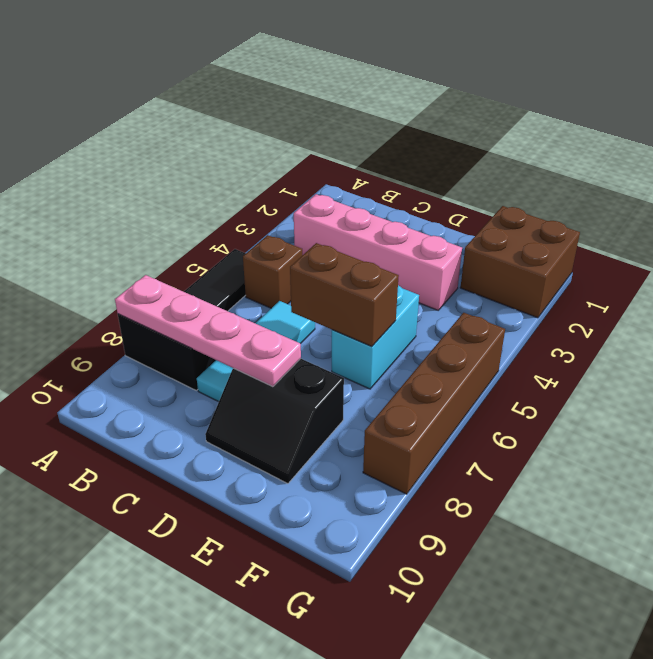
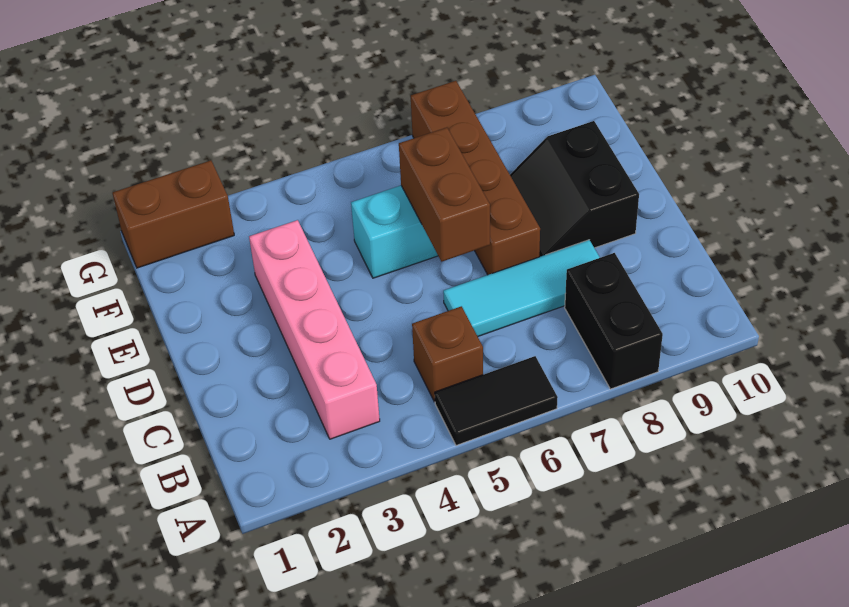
pink 1x4 plate [115,275,301,387] -> none
black 2x2 slope [205,359,344,484] -> black 2x2 slope turned to [510,121,639,257]
brown 2x2 brick [460,206,580,318] -> brown 1x2 brick [113,160,234,268]
brown 1x4 brick [363,313,505,494] -> brown 1x4 brick turned to [411,81,540,275]

